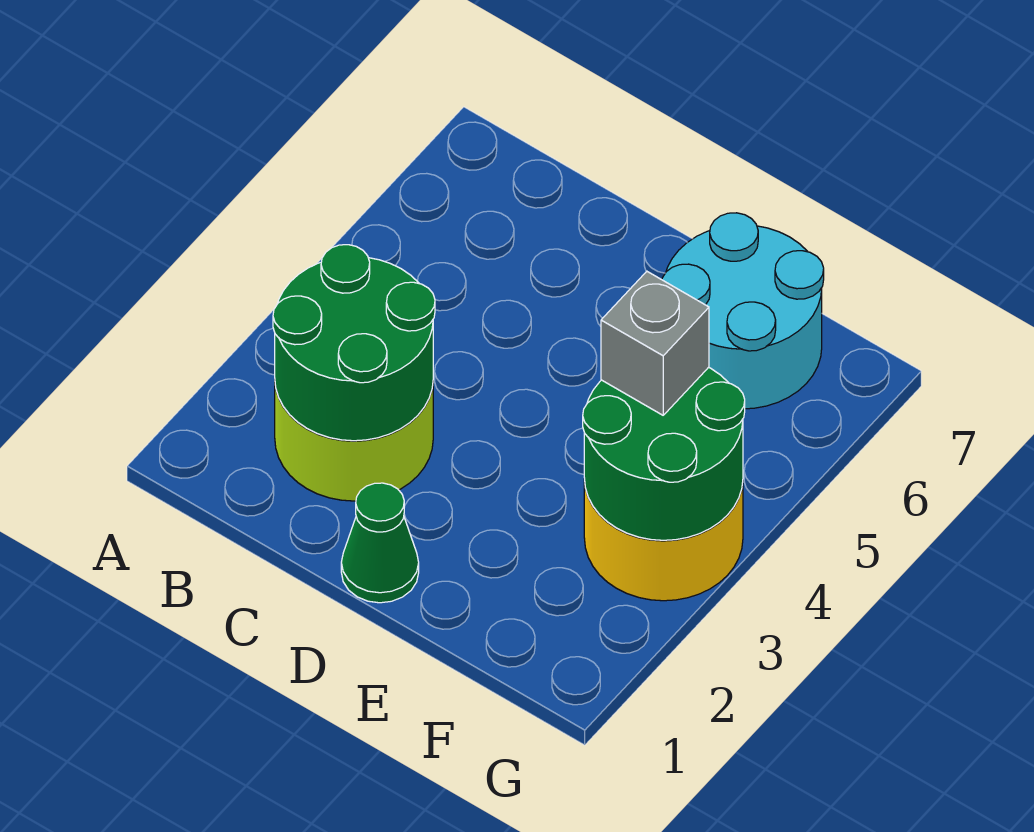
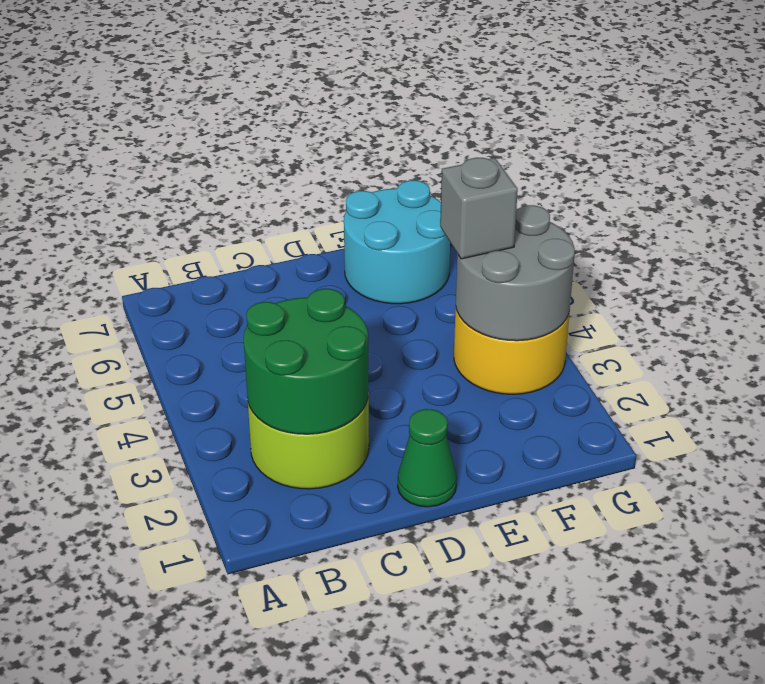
green 2x2 round brick [583,367,745,540] -> grey 2x2 round brick [456,205,575,341]

